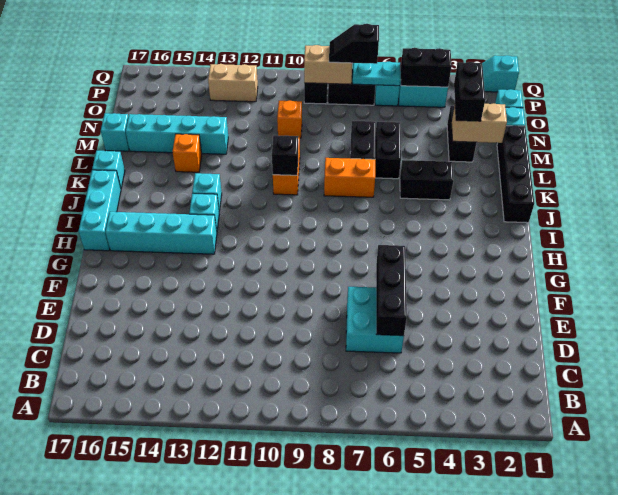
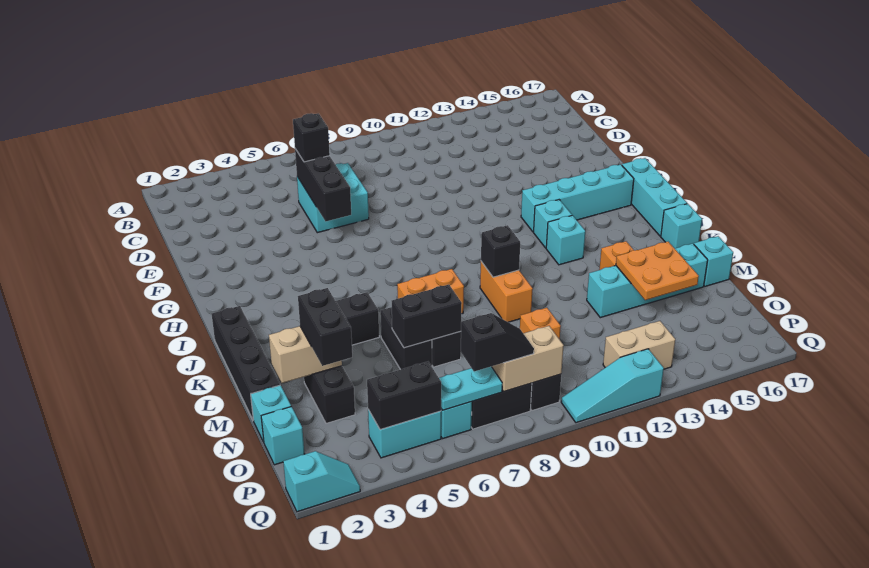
none -> black 1x1 brick [293,113,330,162]
none -> black 1x2 brick [392,285,462,348]
none -> orange 2x2 plate [616,242,699,300]
none -> cyan 1x3 slope [561,349,664,423]

